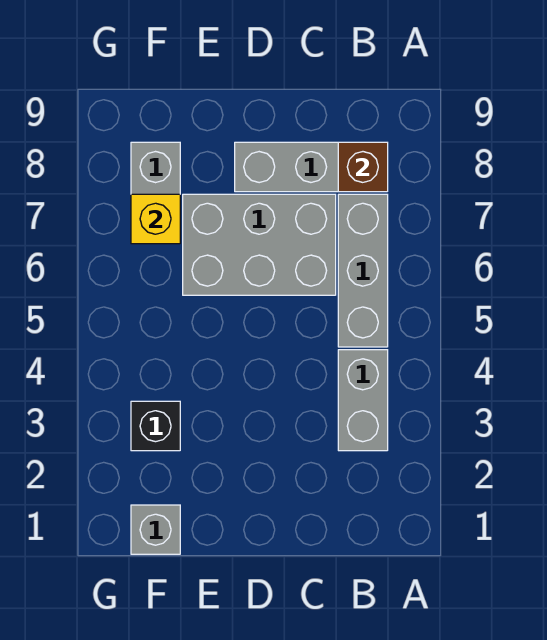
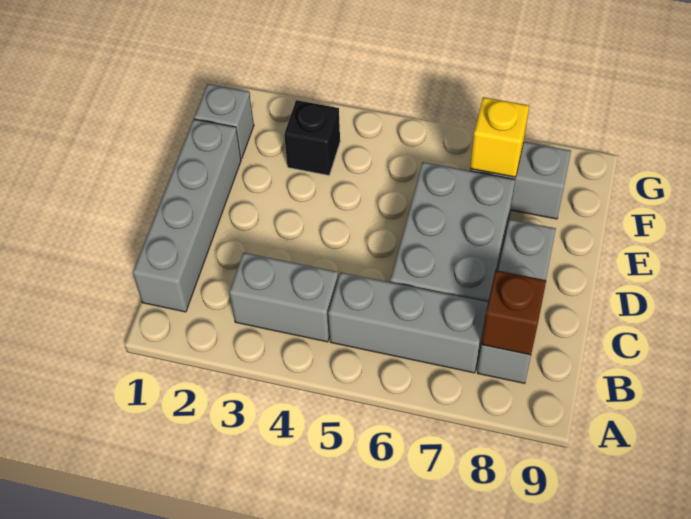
none -> grey 1x4 brick [133,119,241,312]

